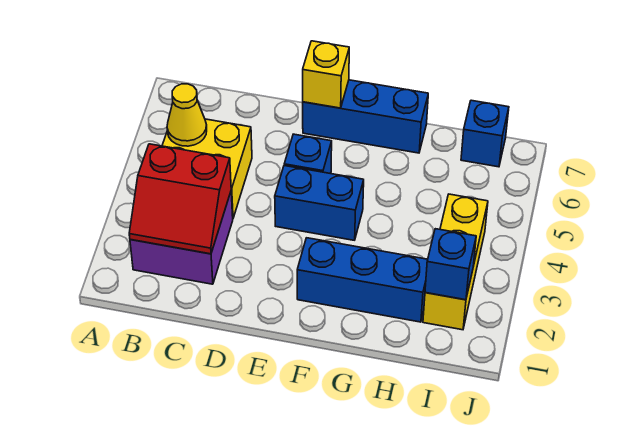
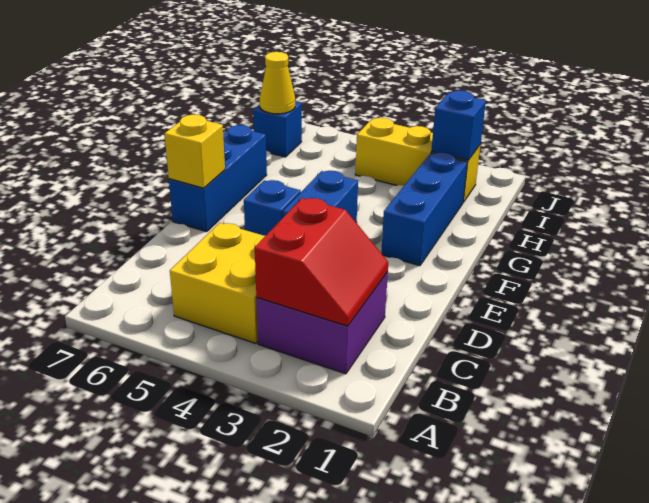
yellow 1x1 cone [167,84,207,146] -> yellow 1x1 cone moved to [260,52,295,114]

